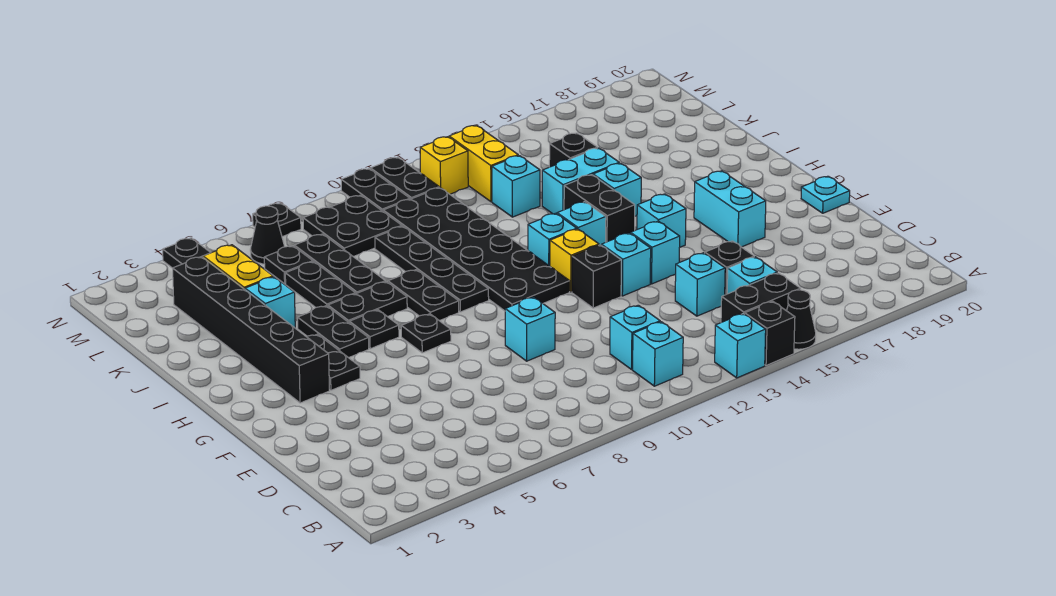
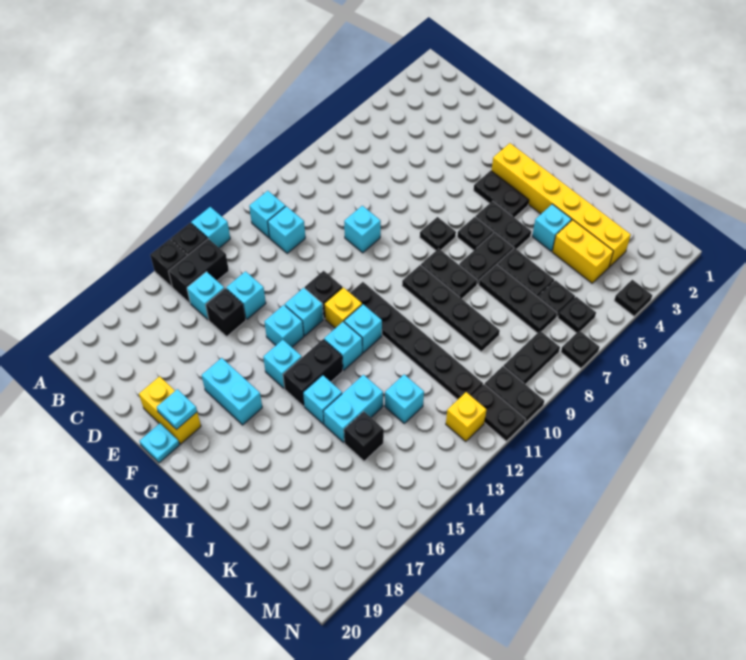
black 1x1 cone [787,290,816,349] -> black 1x1 brick [150,239,187,287]
none -> cyan 1x1 plate [157,389,197,430]
black 1x6 brick [173,257,329,403] -> yellow 1x6 brick [492,143,631,267]
black 2x6 plate [383,188,570,311] -> black 1x6 plate [350,282,483,400]
black 1x2 brick [564,175,635,242] -> black 1x2 brick turned to [283,339,343,406]
black 2x2 plate [303,195,402,257] -> black 1x2 plate [504,331,560,384]
yellow 1x2 brick [449,125,518,202] -> yellow 1x2 brick moved to [139,376,201,444]
black 1x1 cone [250,206,285,264] -> black 1x1 plate [558,297,596,333]

